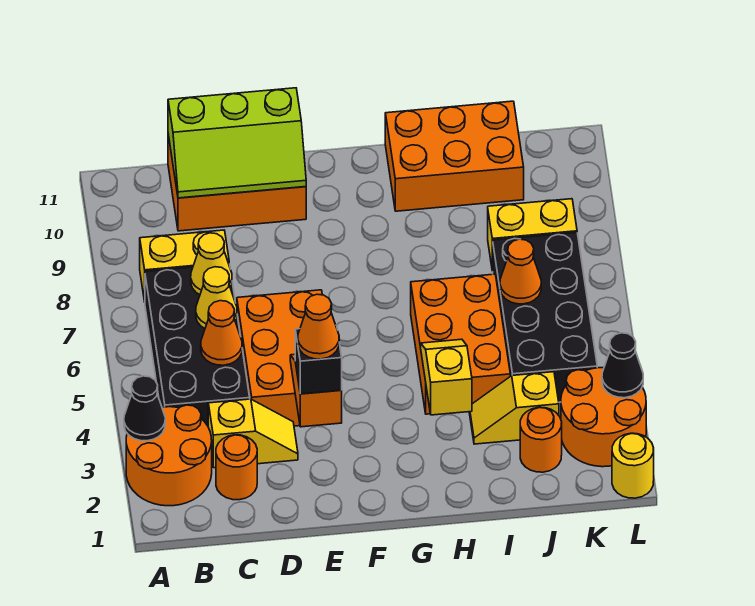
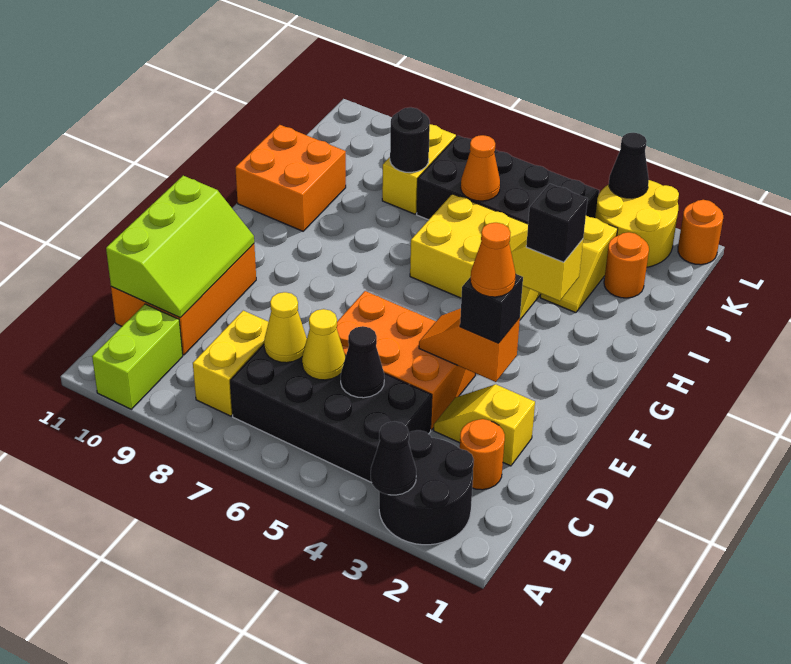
orange 2x2 round brick [126,405,212,506] -> black 2x2 round brick [379,430,474,545]
none -> lime 1x2 brick [92,304,183,409]
yellow 1x2 slope [208,399,298,468] -> yellow 1x2 slope turned to [434,384,535,466]
orange 1x1 cone [201,301,242,365] -> black 1x1 cone [341,326,384,398]
none -> black 1x1 brick [526,184,588,262]
orange 2x3 brick [411,274,510,414] -> yellow 2x3 brick [410,194,541,320]
orange 2x3 brick [385,101,524,211] -> orange 2x2 brick [235,125,346,231]
none -> black 1x1 round brick [390,107,430,172]
orange 2x2 round brick [561,368,646,467] -> yellow 2x2 round brick [595,180,679,267]
yellow 1x1 round brick [612,433,654,498] -> orange 1x1 round brick [678,200,723,265]

